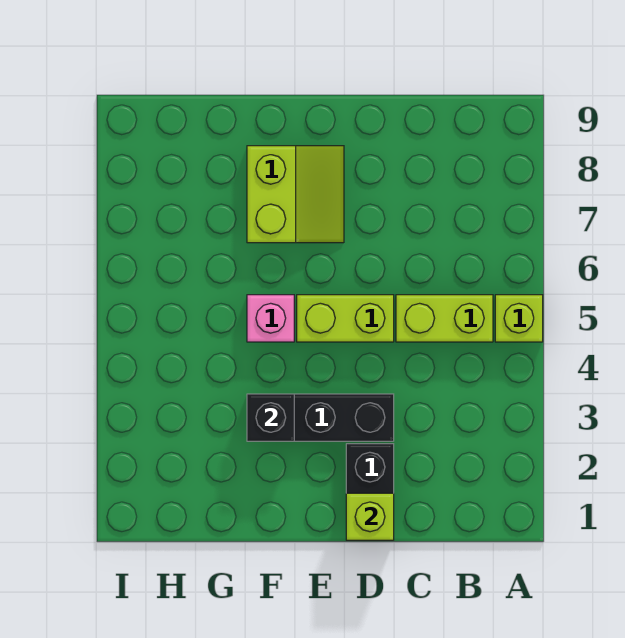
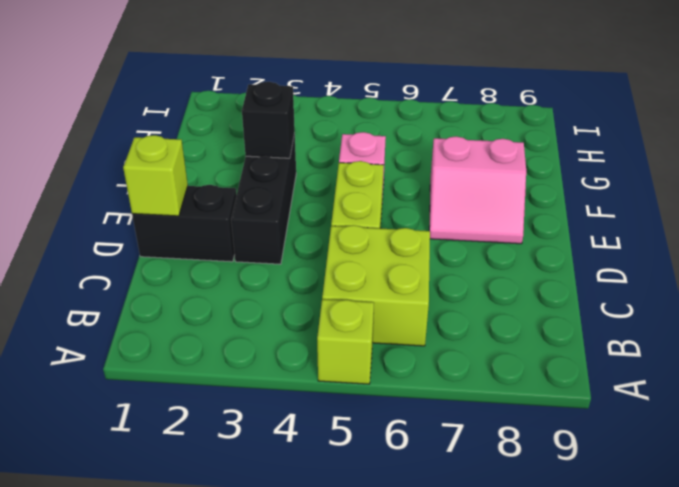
lime 1x2 brick [396,295,493,342] -> lime 2x2 brick [322,225,430,346]
lime 2x2 slope [247,146,344,243] -> pink 2x2 slope [429,136,526,244]

